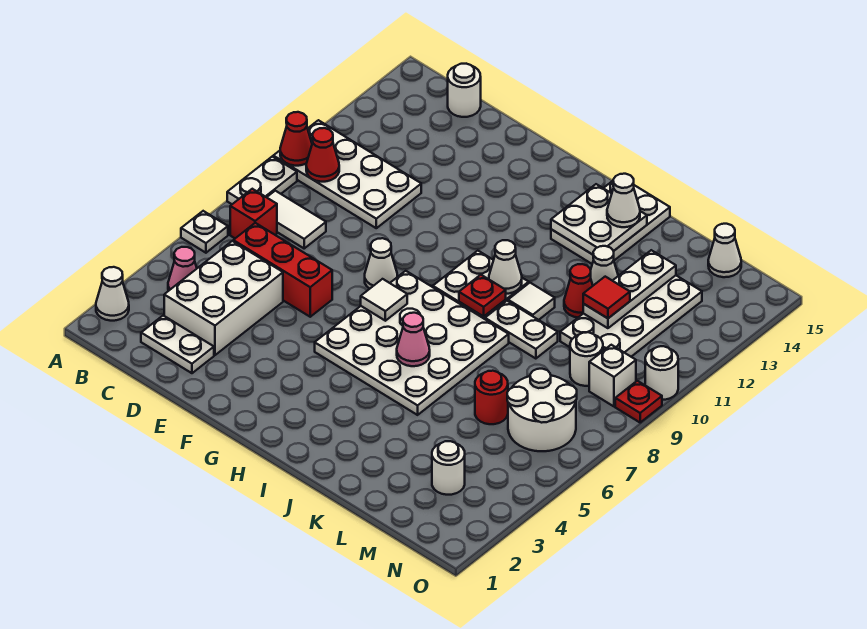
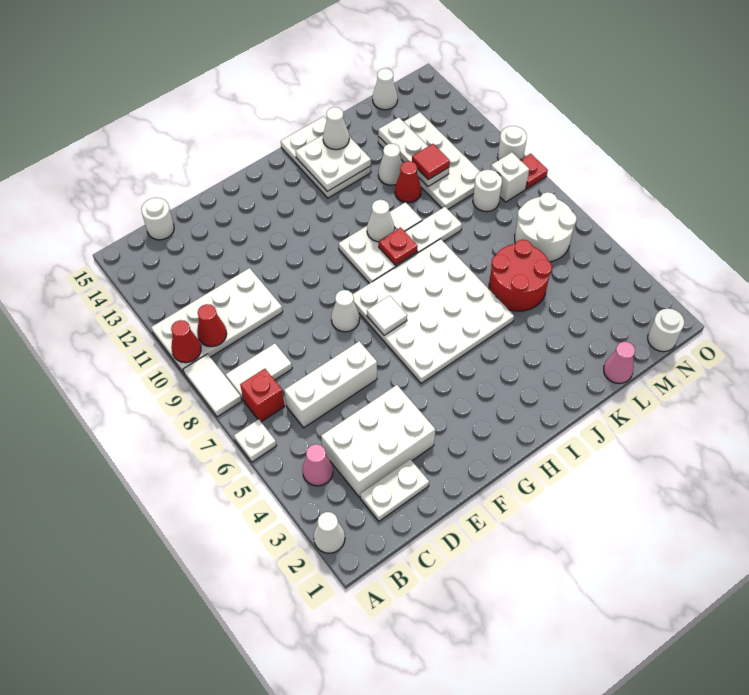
white 1x2 plate [227,157,297,204] -> white 1x2 tile [183,354,242,417]
white 2x3 brick [164,241,283,355] -> white 2x3 brick turned to [321,385,436,497]
red 1x3 brick [233,223,332,317] -> white 1x3 brick [284,341,377,428]
pink 1x1 cone [397,313,430,366] -> pink 1x1 cone moved to [604,342,635,384]
red 1x1 round brick [475,371,508,424] -> red 2x2 round brick [489,240,552,311]
white 1x1 round brick [432,441,465,495] -> white 1x1 round brick moved to [648,308,684,352]

